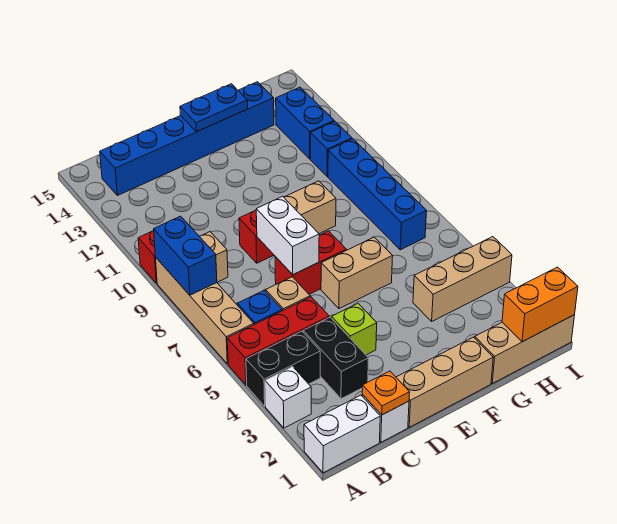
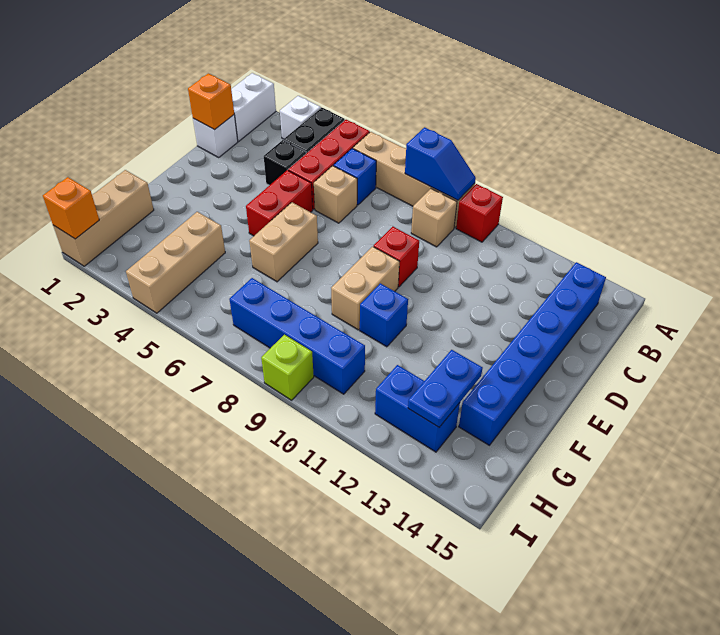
blue 1x2 brick [154,216,217,295] -> blue 1x2 slope [405,127,476,200]
orange 1x1 plate [362,371,410,415] -> orange 1x1 brick [188,73,234,130]
black 1x2 brick [303,317,369,399] -> black 1x1 brick [264,140,306,185]
tan 1x3 brick [396,337,493,427] -> none
lime 1x1 brick [332,304,377,355] -> lime 1x1 brick moved to [261,335,314,400]
red 1x2 brick [275,231,346,294] -> red 1x2 brick moved to [246,170,313,236]
white 1x2 brick [256,196,319,275] -> none
blue 1x2 plate [180,84,248,132] -> blue 1x2 plate moved to [408,350,483,427]
orange 1x2 brick [502,267,578,342] -> orange 1x1 brick [43,177,99,239]
blue 1x1 brick [310,121,352,176] -> blue 1x1 brick moved to [360,283,408,347]

